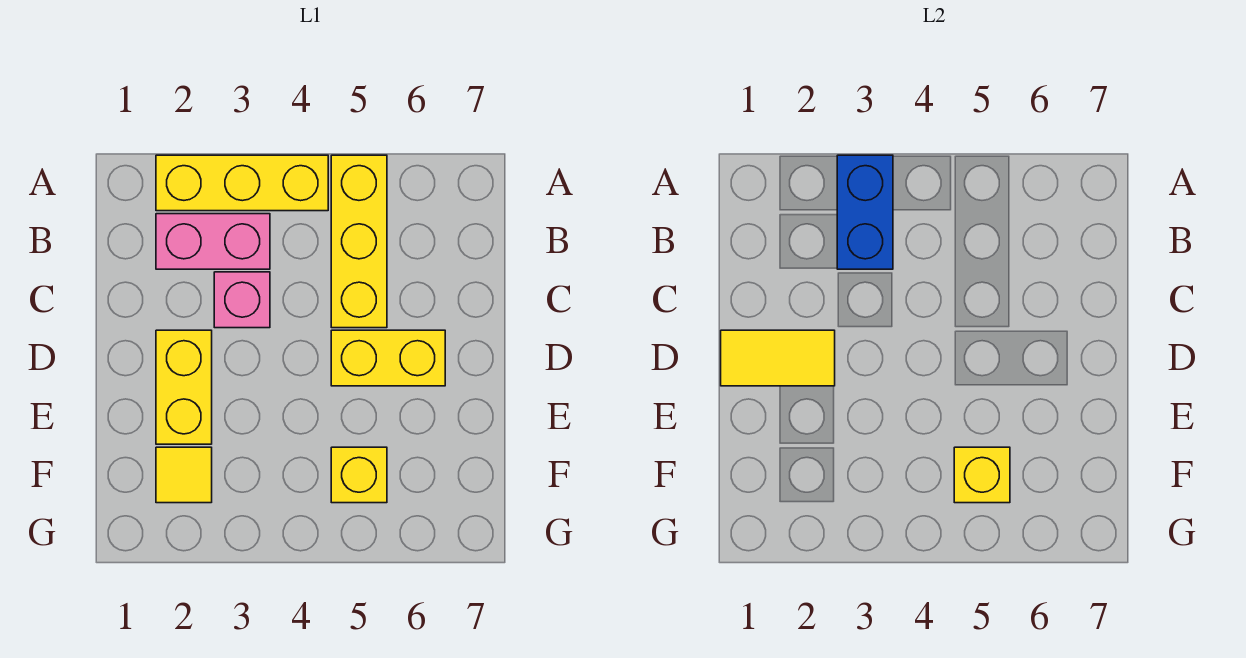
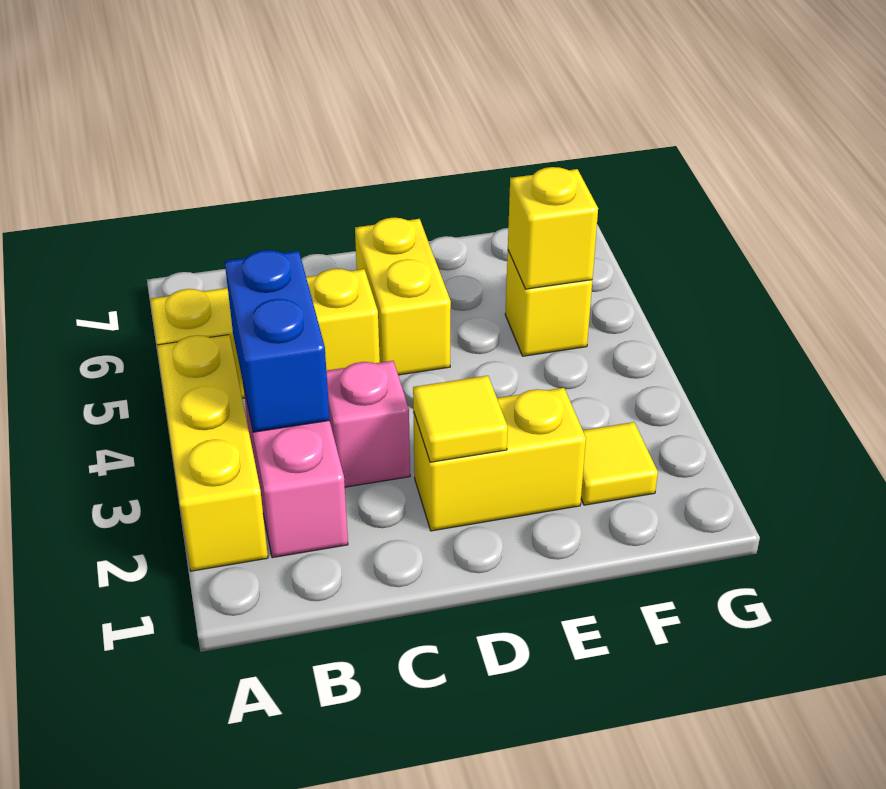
blue 1x2 brick [837,155,893,269] -> blue 1x2 brick turned to [225,250,330,432]
yellow 1x2 tile [721,330,835,386] -> yellow 1x1 tile [413,376,508,462]

